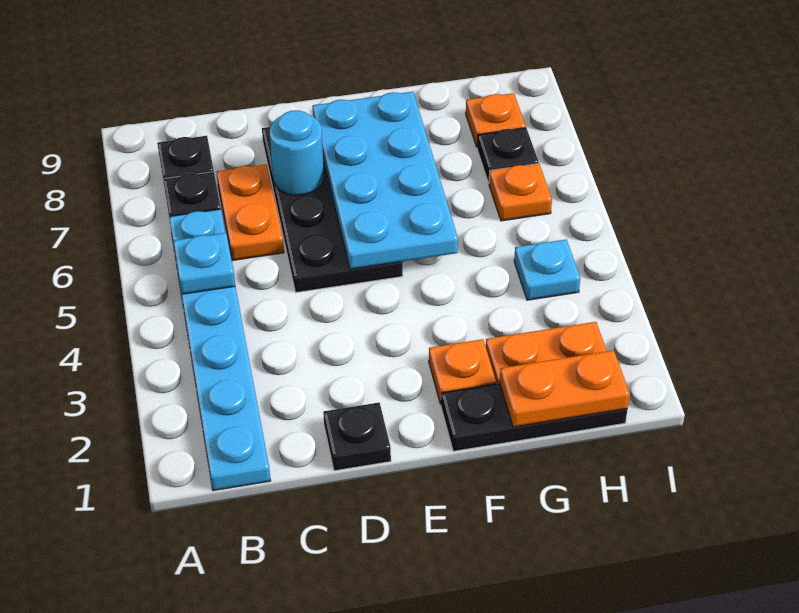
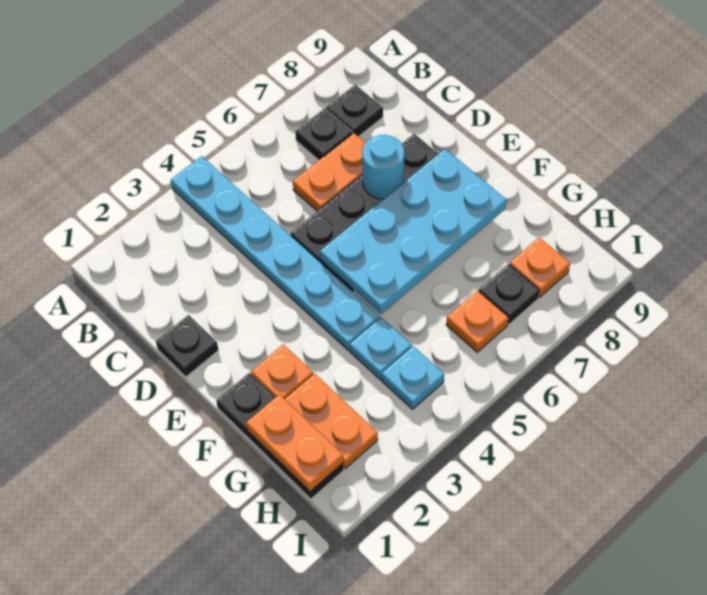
cyan 1x6 plate [169,209,271,491] -> cyan 1x6 plate turned to [171,156,380,351]
cyan 1x1 plate [173,233,235,294] -> cyan 1x1 plate moved to [350,318,412,380]

